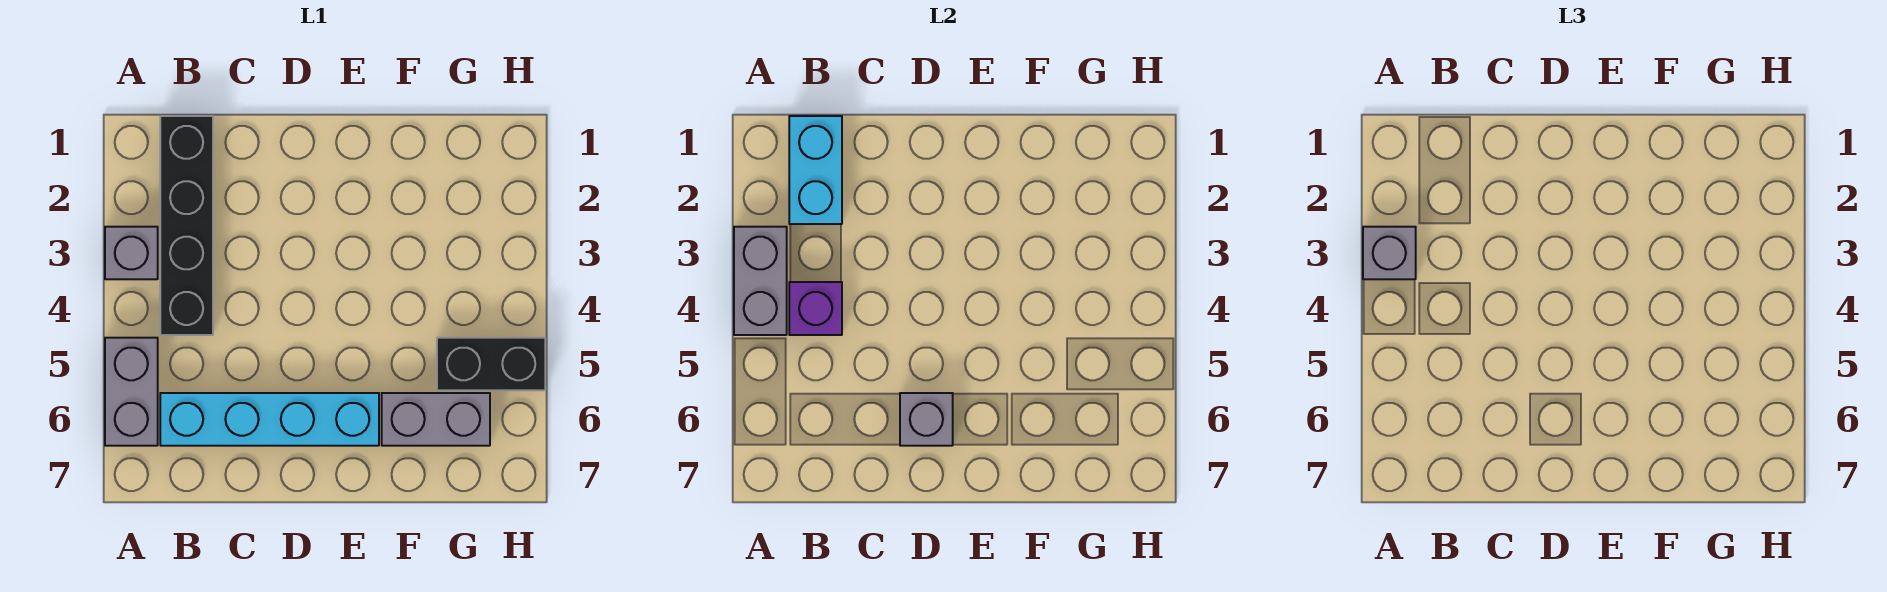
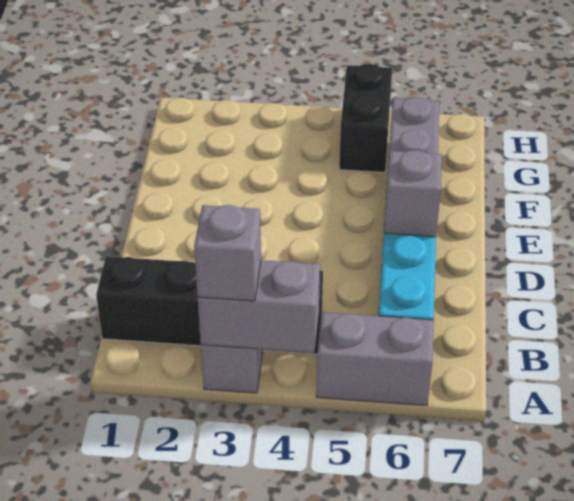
cyan 1x2 brick [789,116,842,224] -> none
purple 1x1 brick [789,282,842,335] -> none

